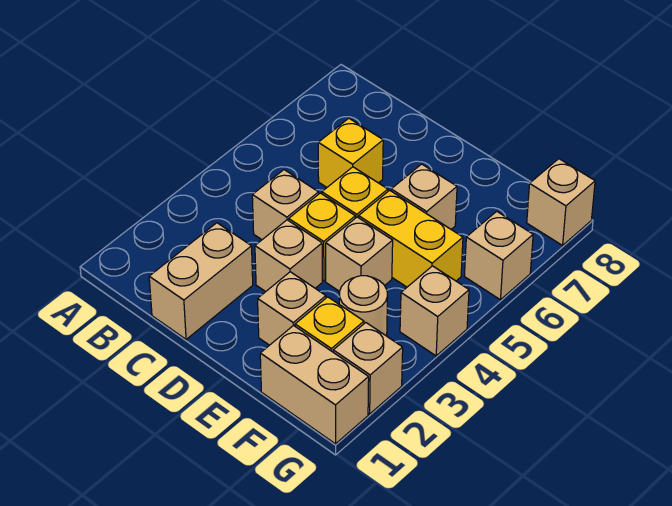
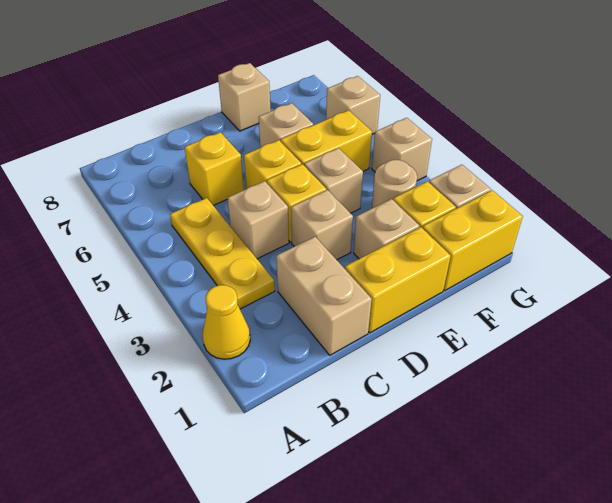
none -> yellow 1x1 cone [203,285,250,359]
none -> yellow 1x3 plate [170,198,275,309]
none -> yellow 1x2 brick [345,227,451,333]
tan 1x2 brick [260,325,369,444] -> yellow 1x2 brick [423,190,523,291]
tan 1x1 brick [527,159,595,245] -> tan 1x1 brick moved to [218,63,271,131]

